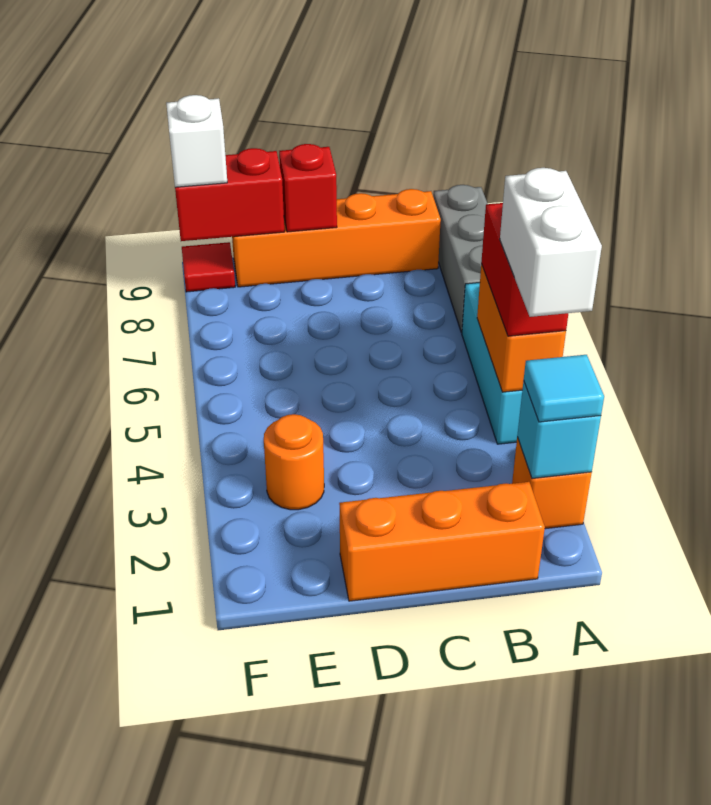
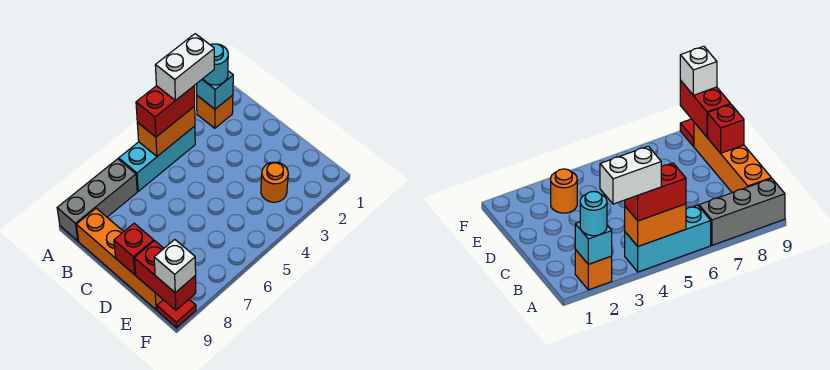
cyan 1x1 tile [524,355,604,422] -> cyan 1x1 round brick [203,44,228,85]
orange 1x3 brick [339,482,545,601] -> none

